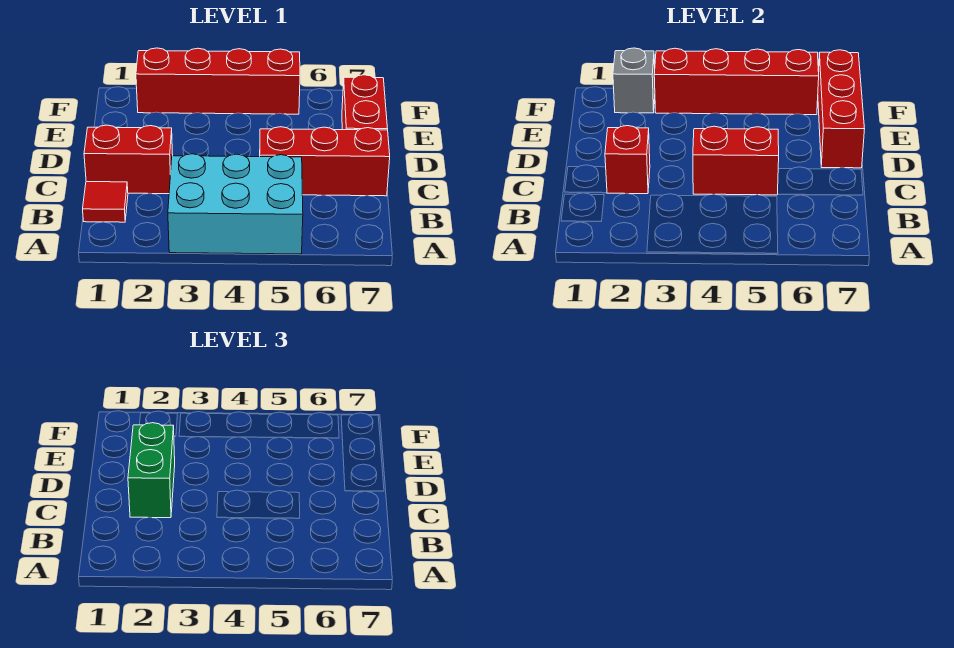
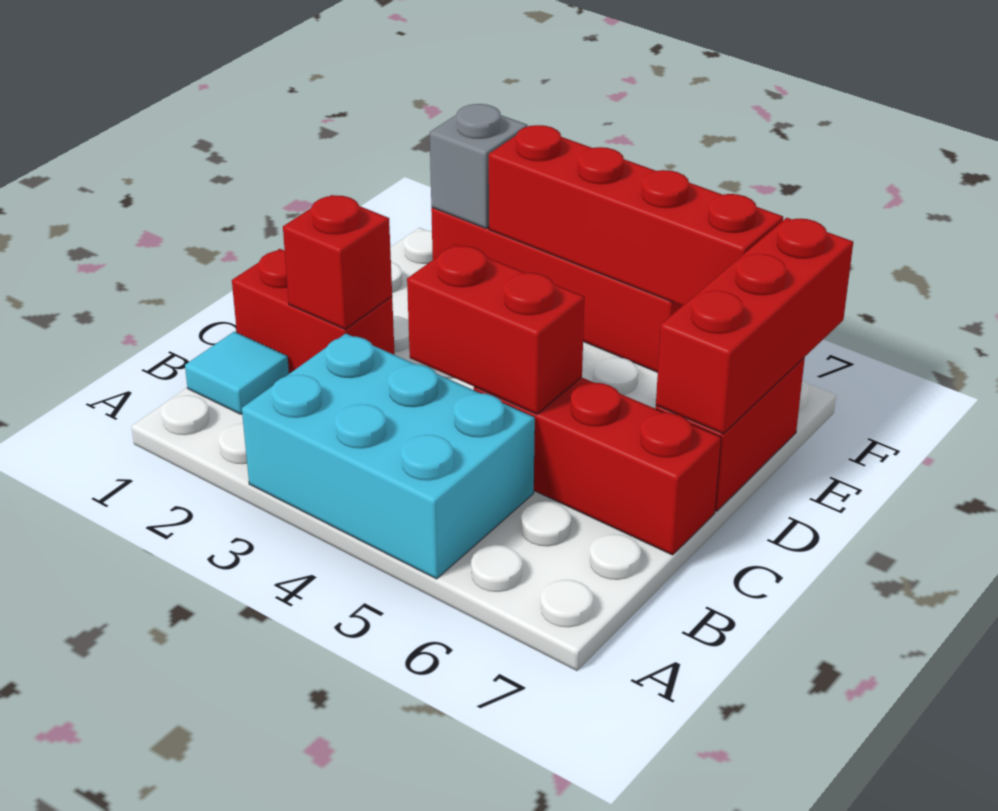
red 1x1 tile [83,182,128,222] -> cyan 1x1 tile [185,332,289,414]
green 1x2 brick [128,423,175,518] -> none

